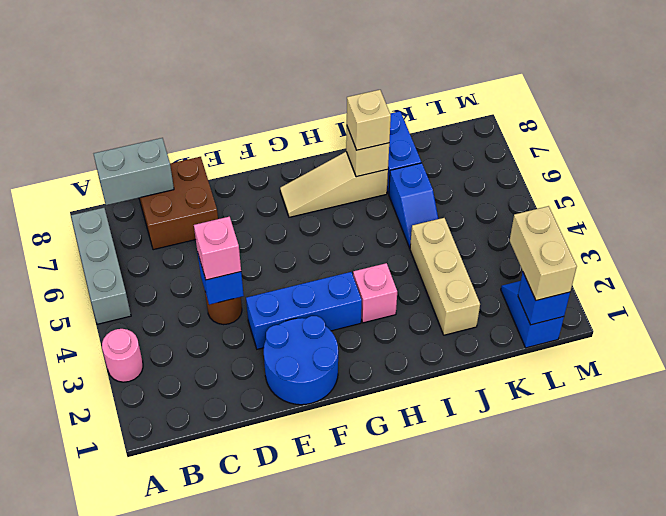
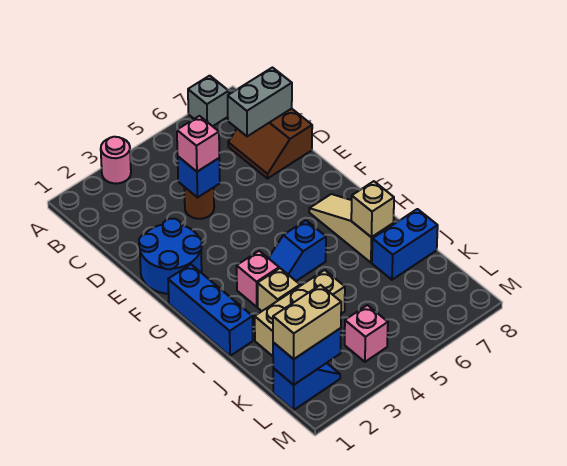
grey 1x3 brick [71,208,131,324] -> grey 1x1 brick [188,76,229,126]
grey 1x2 brick [94,138,174,205] -> grey 1x2 brick turned to [228,68,292,136]
brown 2x2 brick [139,157,218,250] -> brown 2x2 slope [228,109,312,178]
blue 1x3 brick [246,272,362,349] -> blue 1x3 brick moved to [168,264,253,356]
tan 1x1 brick [347,90,391,150] -> tan 1x1 brick moved to [258,268,300,311]
blue 1x2 slope [389,163,438,248] -> blue 1x2 slope moved to [269,221,326,281]
blue 1x1 brick [518,272,570,325] -> blue 1x2 brick [273,328,341,385]
none -> pink 1x1 brick [345,305,388,362]

